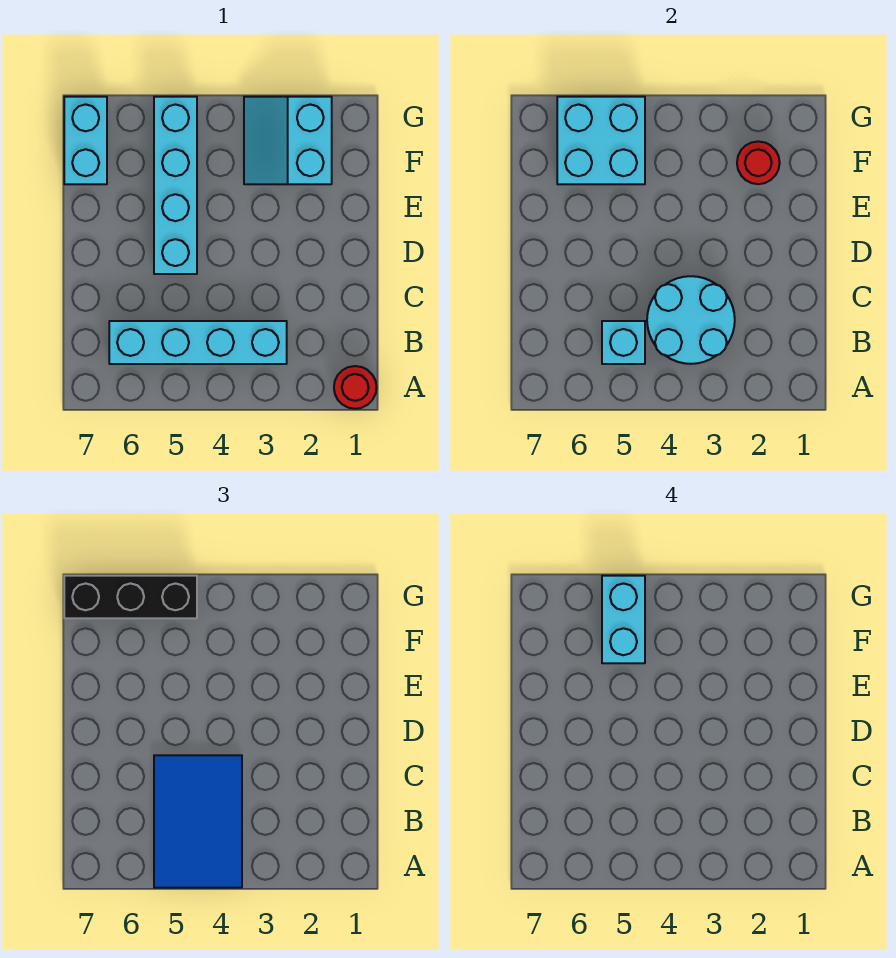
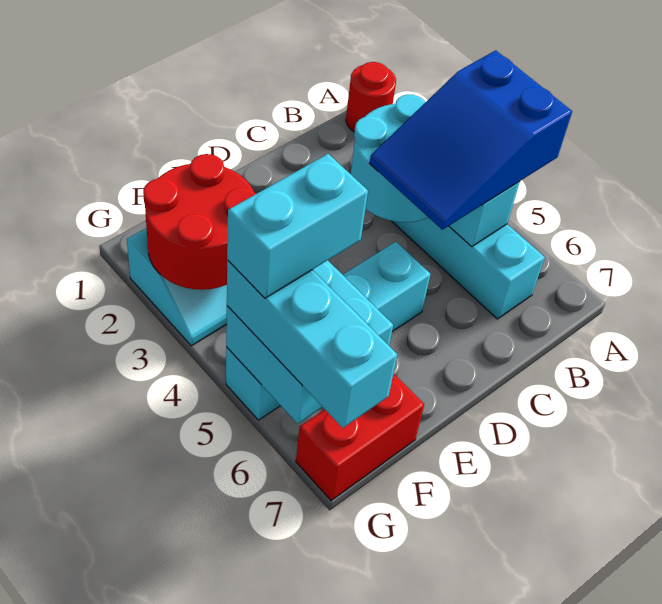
blue 2x3 tile [154,755,242,888] -> blue 2x3 slope [369,50,572,230]
red 1x1 round brick [737,141,780,184] -> red 2x2 round brick [143,154,256,290]
cyan 1x2 brick [64,97,107,184] -> red 1x2 brick [296,373,424,500]
black 1x3 brick [64,576,197,618] -> cyan 1x3 brick [227,260,397,428]

